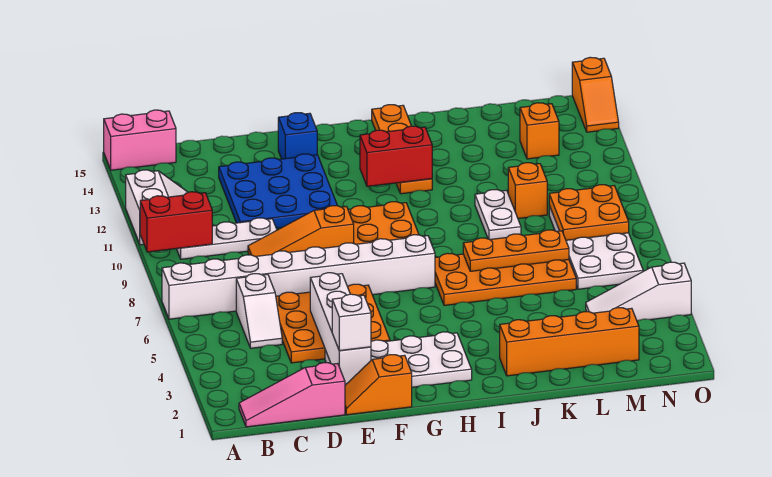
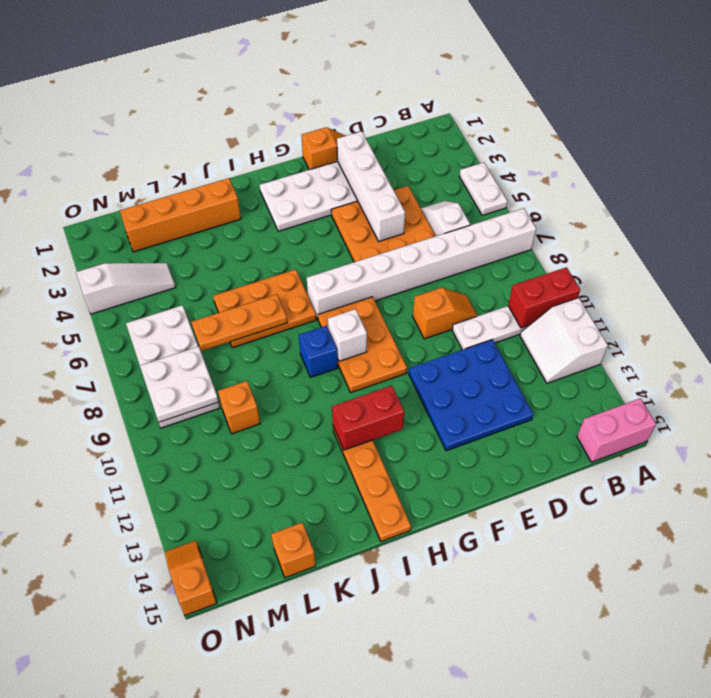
pink 1x3 slope [239,363,345,427] -> none
orange 1x3 slope [248,206,354,256] -> orange 1x2 slope [413,288,477,339]
white 1x1 brick [332,294,371,351] -> white 1x1 brick moved to [328,309,367,361]
blue 1x1 brick [278,113,317,159] -> blue 1x1 brick moved to [299,326,338,377]
orange 2x4 plate [435,253,576,305] -> orange 2x3 plate [213,269,316,348]
white 1x2 plate [475,190,521,239] -> white 1x2 plate moved to [459,162,508,215]
orange 2x2 plate [549,185,629,240] -> white 2x2 plate [140,347,219,422]
orange 1x1 brick [520,103,559,159] -> orange 1x1 brick moved to [271,522,316,578]

